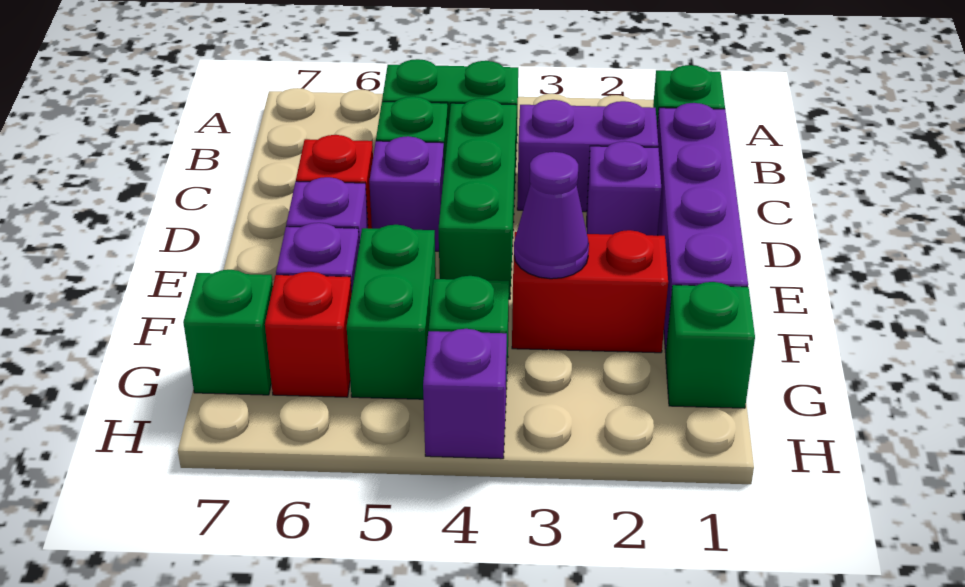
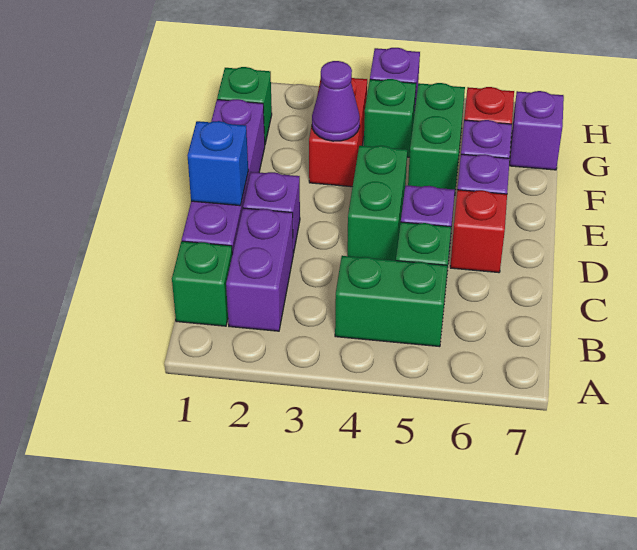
purple 1x2 brick [517,100,658,212] -> purple 1x2 brick turned to [226,208,293,331]
green 1x3 brick [439,98,517,299] -> green 1x2 brick [347,146,407,261]
none -> blue 1x1 brick [188,121,248,206]
red 1x2 brick [512,230,668,353] -> red 1x2 brick turned to [309,78,367,187]
green 1x1 brick [183,270,273,395] -> purple 1x1 brick [510,91,564,170]

